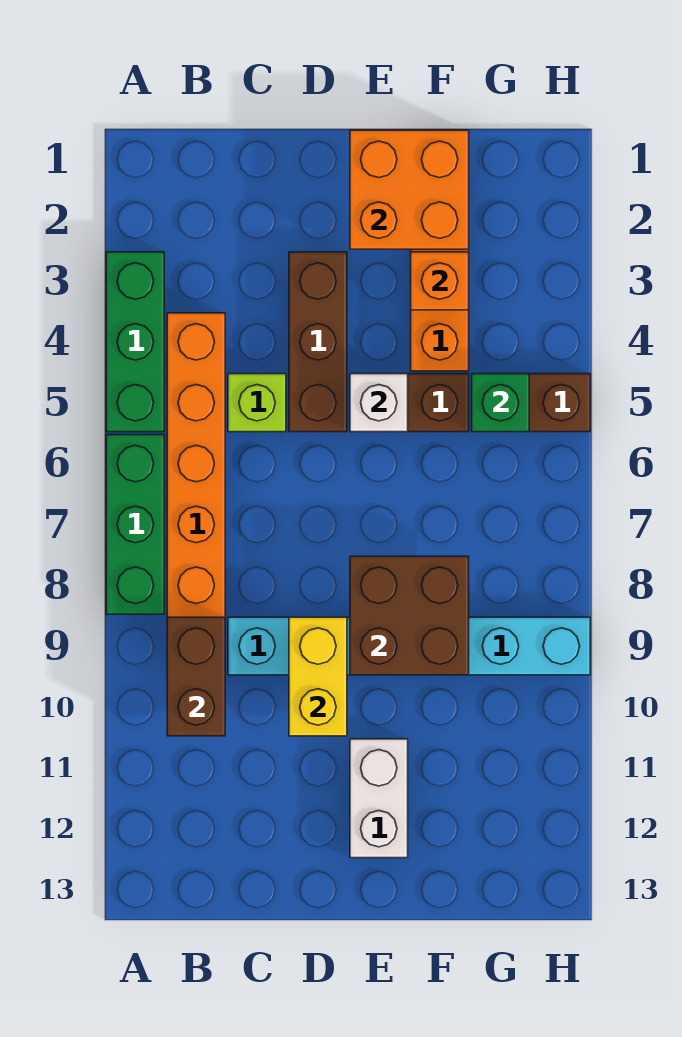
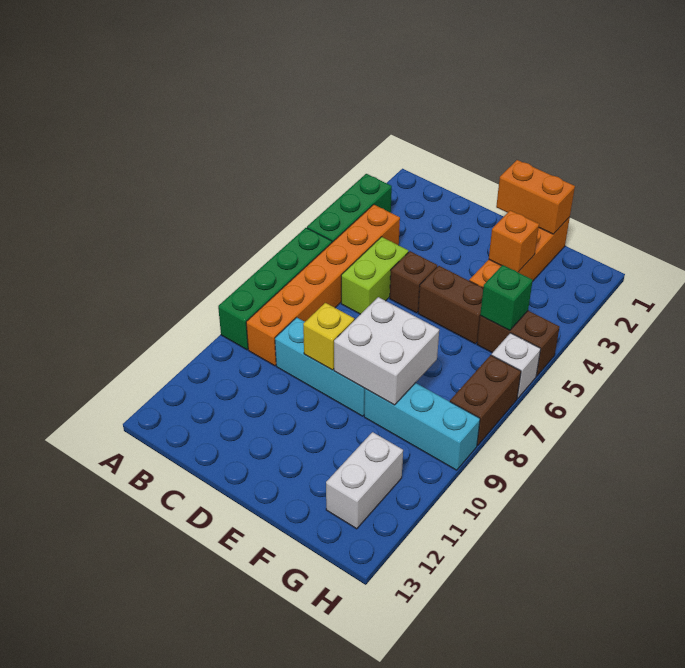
green 1x3 brick [106,435,164,614] -> green 1x4 brick [218,228,332,350]
brown 1x2 brick [167,617,225,736] -> brown 1x2 brick moved to [450,355,521,446]
lime 1x1 brick [228,374,286,432] -> lime 1x2 brick [341,237,408,314]
brown 1x3 brick [289,252,347,432] -> brown 1x1 brick [390,251,437,313]
yellow 1x2 brick [289,617,347,736] -> yellow 1x1 brick [303,303,354,370]
orange 2x2 brick [350,130,469,249] -> orange 1x2 brick [496,160,575,234]
white 1x1 brick [350,374,408,432] -> white 1x1 brick moved to [491,333,541,399]
brown 2x2 brick [350,556,469,675] -> white 2x2 brick [334,297,439,405]
white 1x2 brick [350,739,408,858] -> white 1x2 brick moved to [326,432,403,529]

